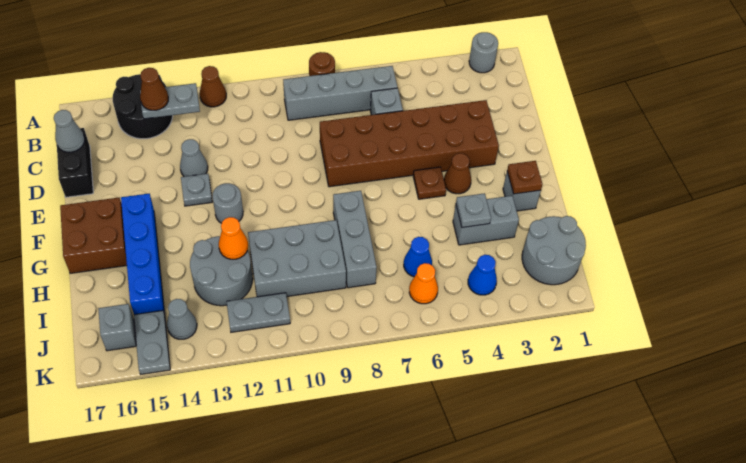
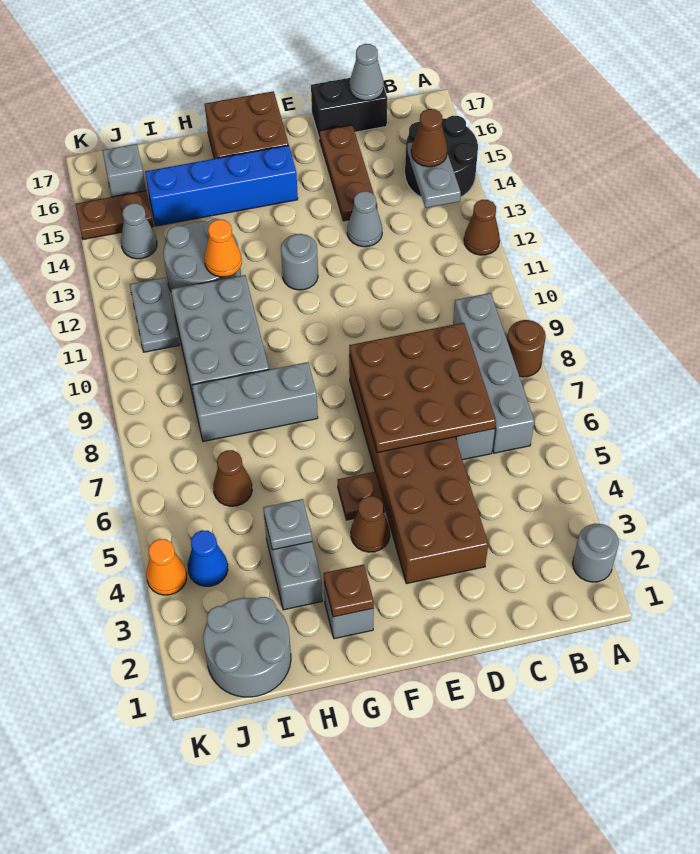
none -> brown 3x3 plate [349,323,496,453]
none -> brown 1x3 plate [319,125,377,221]
grey 1x1 plate [181,174,212,206] -> none
blue 1x1 cone [404,237,432,277] -> brown 1x1 cone [213,450,252,506]
orange 1x1 cone [409,263,438,304] -> orange 1x1 cone moved to [146,539,187,595]
grey 1x2 plate [134,310,170,374] -> brown 1x2 plate [75,191,153,239]

